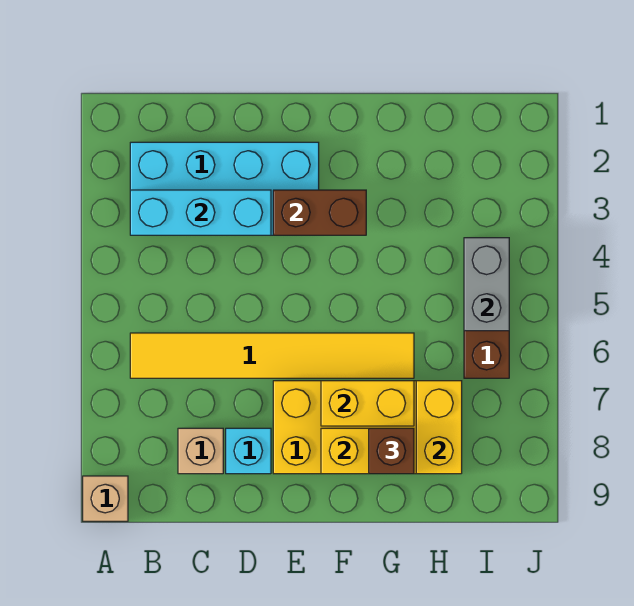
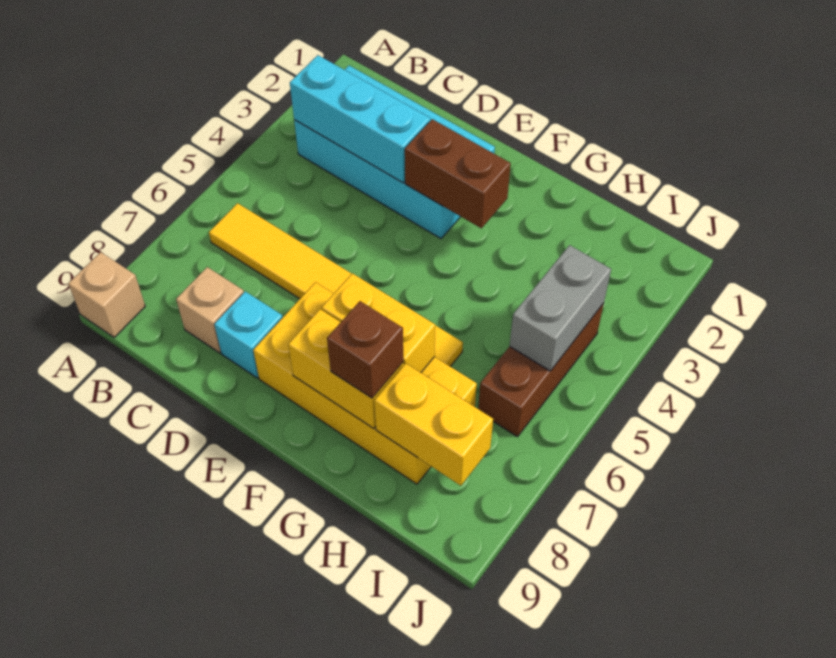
yellow 1x2 brick [416,381,462,474] -> yellow 1x2 brick turned to [374,363,493,486]

